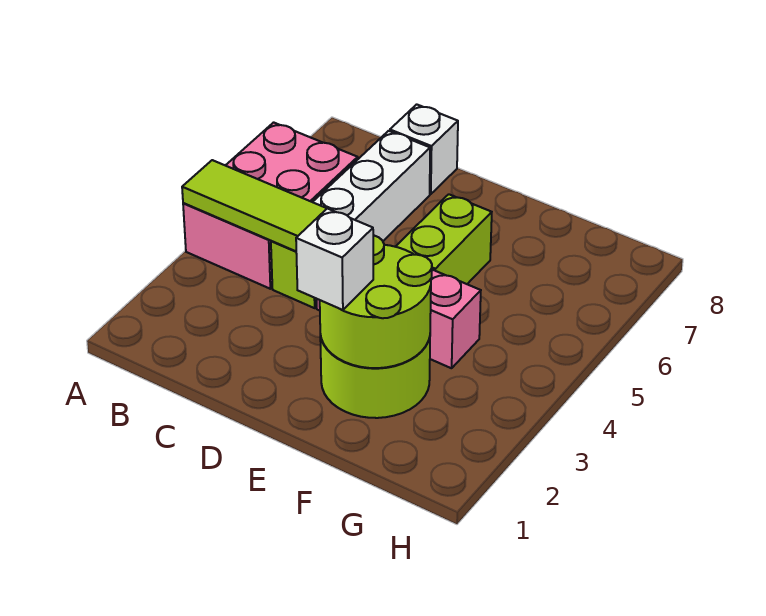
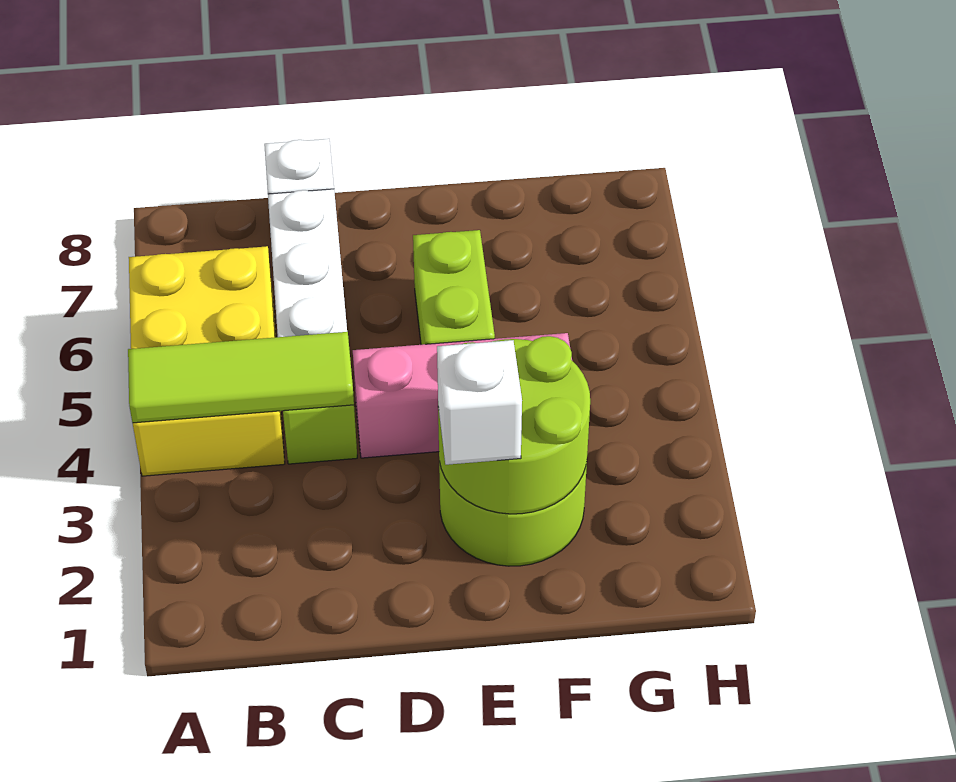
pink 2x3 brick [183,122,358,289] -> yellow 2x3 brick [129,246,285,476]

